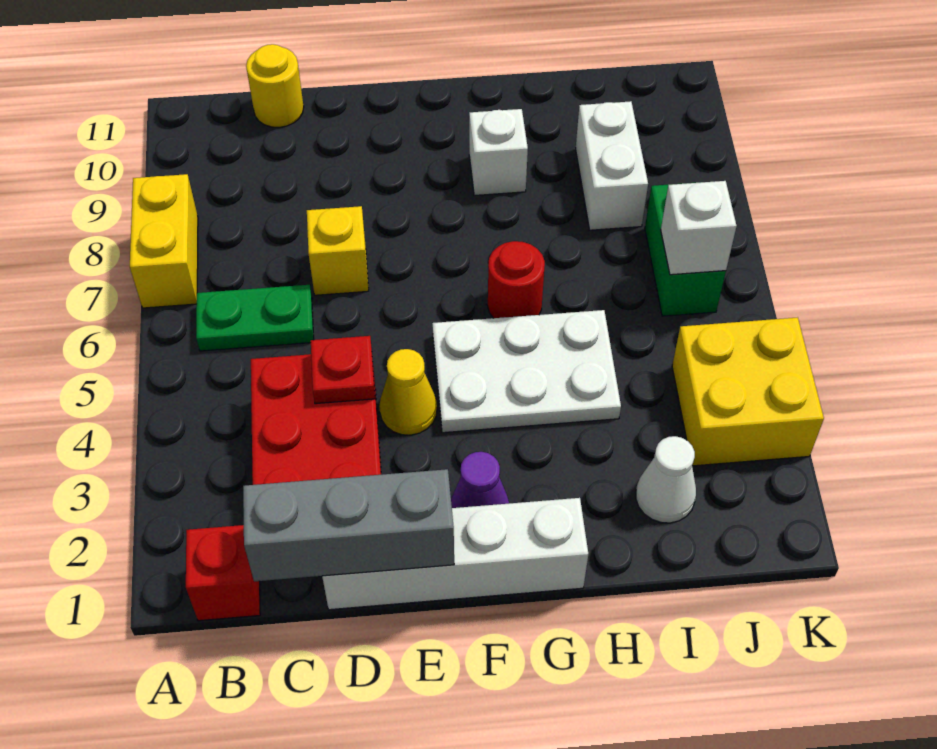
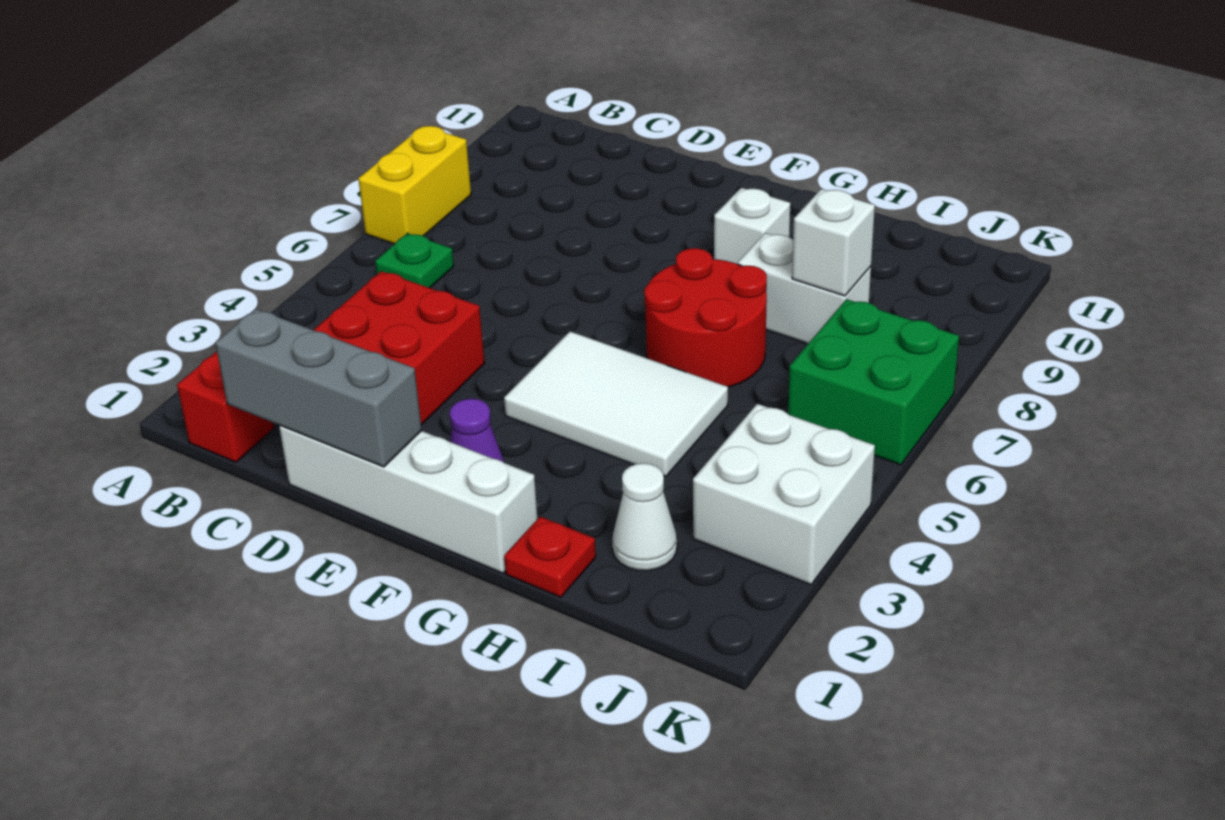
green 1x2 plate [196,285,314,351] -> green 1x1 plate [375,233,454,288]
yellow 1x1 round brick [246,44,304,127] -> none
red 1x1 plate [311,336,375,404] -> red 1x1 plate moved to [504,517,596,597]
yellow 1x1 brick [307,206,369,295] -> none
yellow 1x1 cone [379,349,437,435] -> none
white 2x3 plate [432,310,621,433] -> white 2x3 tile [504,331,728,476]
red 1x1 round brick [488,241,545,318] -> red 2x2 round brick [644,248,767,387]
white 1x2 brick [576,101,648,230] -> white 1x2 brick turned to [738,233,871,343]
yellow 2x2 brick [672,317,824,466] -> white 2x2 brick [693,404,875,585]
green 1x2 brick [645,182,726,316] -> green 2x2 brick [788,299,959,465]
white 1x1 brick [661,181,737,275] -> white 1x1 brick moved to [792,189,875,296]

